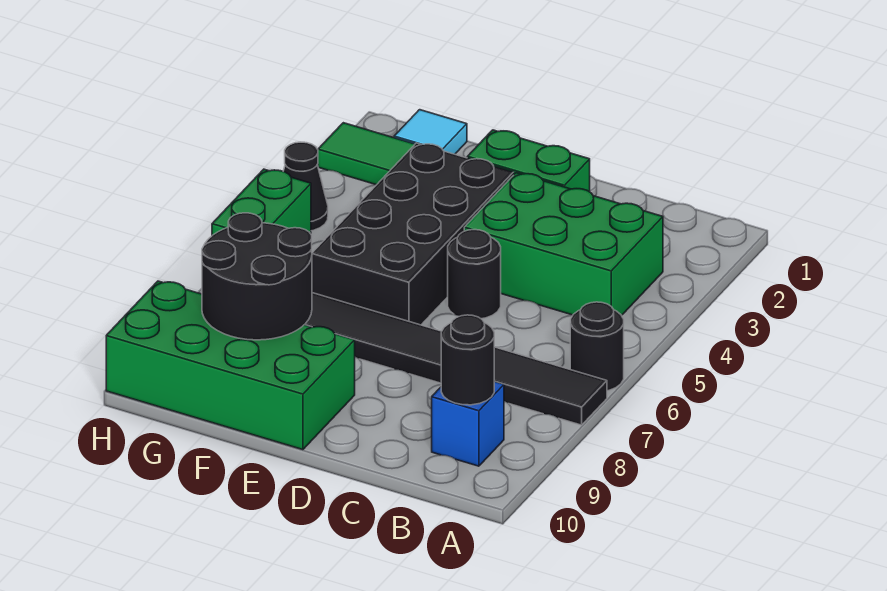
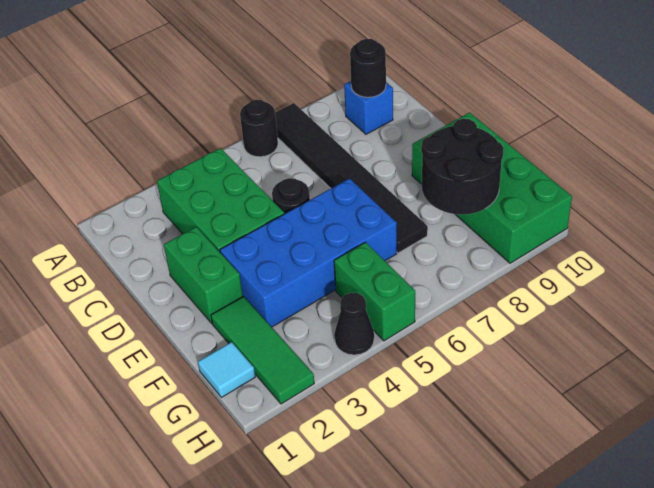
black 2x4 brick [312,143,514,325] -> blue 2x4 brick [220,179,397,327]
green 1x2 brick [212,169,311,235] -> green 1x2 brick turned to [334,242,415,341]

